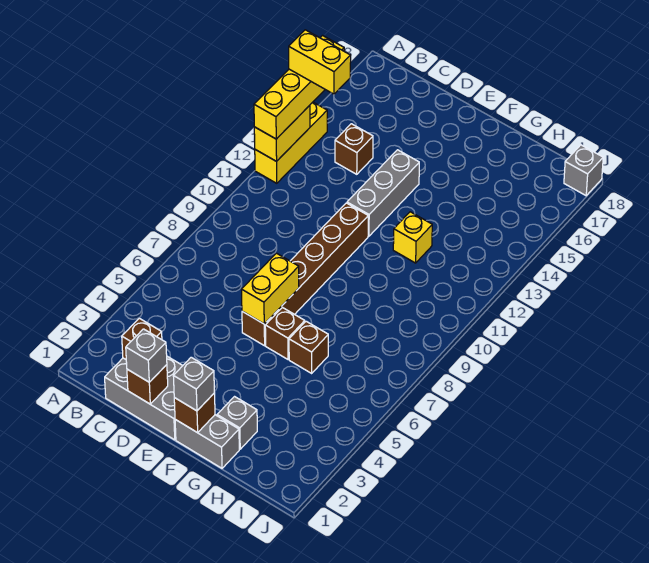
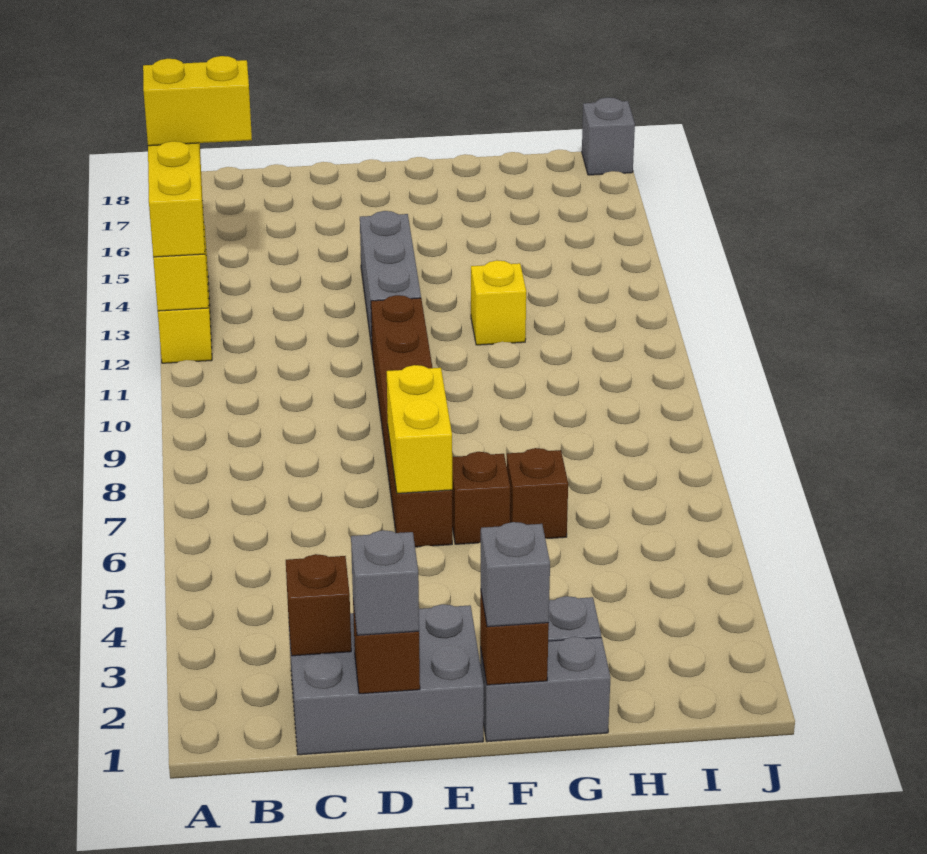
brown 1x1 brick [335,124,373,174] -> none

